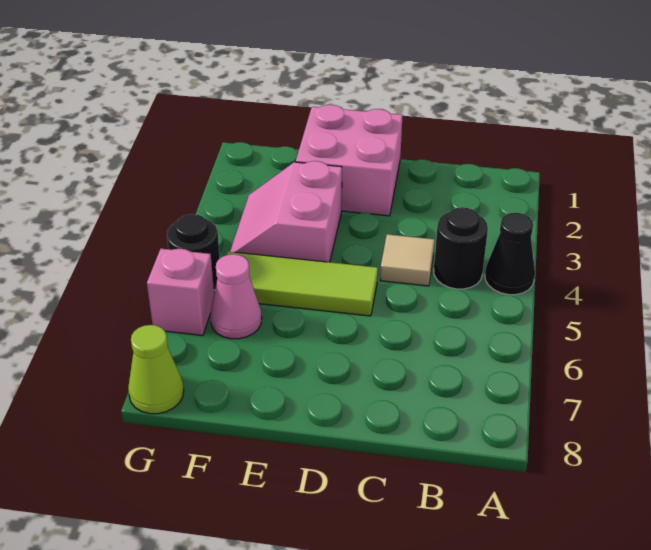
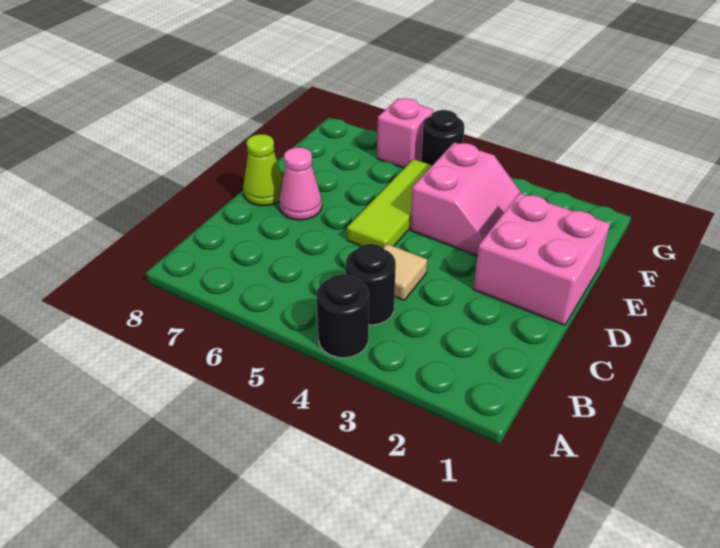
black 1x1 cone [485,213,535,295] -> black 1x1 round brick [316,274,369,358]
pink 2x2 slope [230,161,342,262] -> pink 2x2 slope turned to [410,142,522,256]
pink 1x1 cone [210,254,262,339] -> pink 1x1 cone moved to [279,147,322,220]
lime 1x1 cone [128,325,184,414] -> lime 1x1 cone moved to [243,134,283,206]

